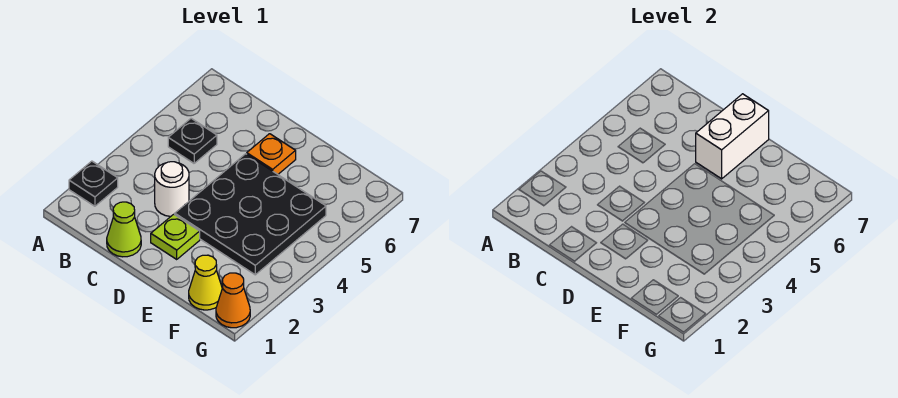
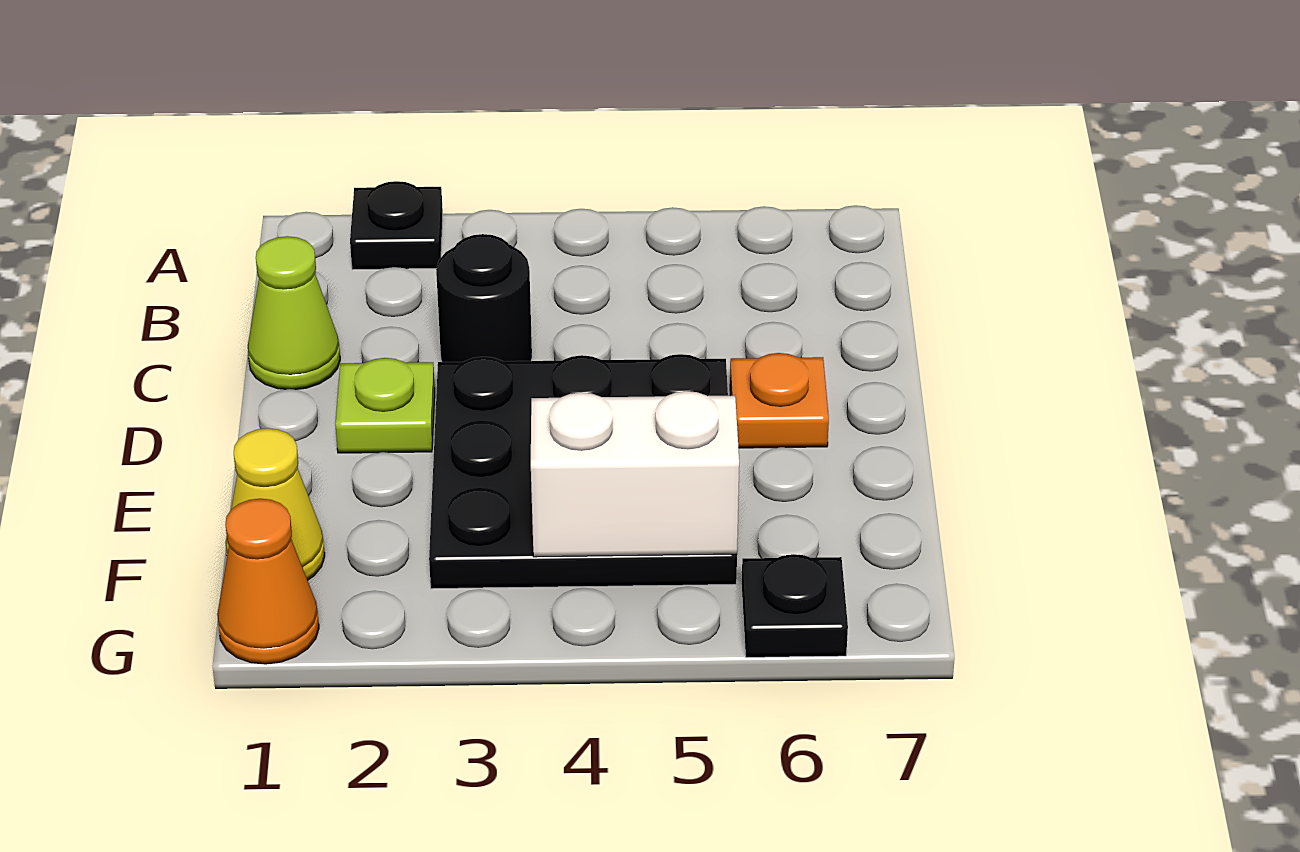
black 1x1 plate [168,118,217,163] -> black 1x1 plate moved to [742,554,848,657]
white 1x1 round brick [155,162,189,216] -> black 1x1 round brick [436,234,532,362]
white 1x2 brick [696,94,769,179] -> white 1x2 brick moved to [531,391,739,557]

